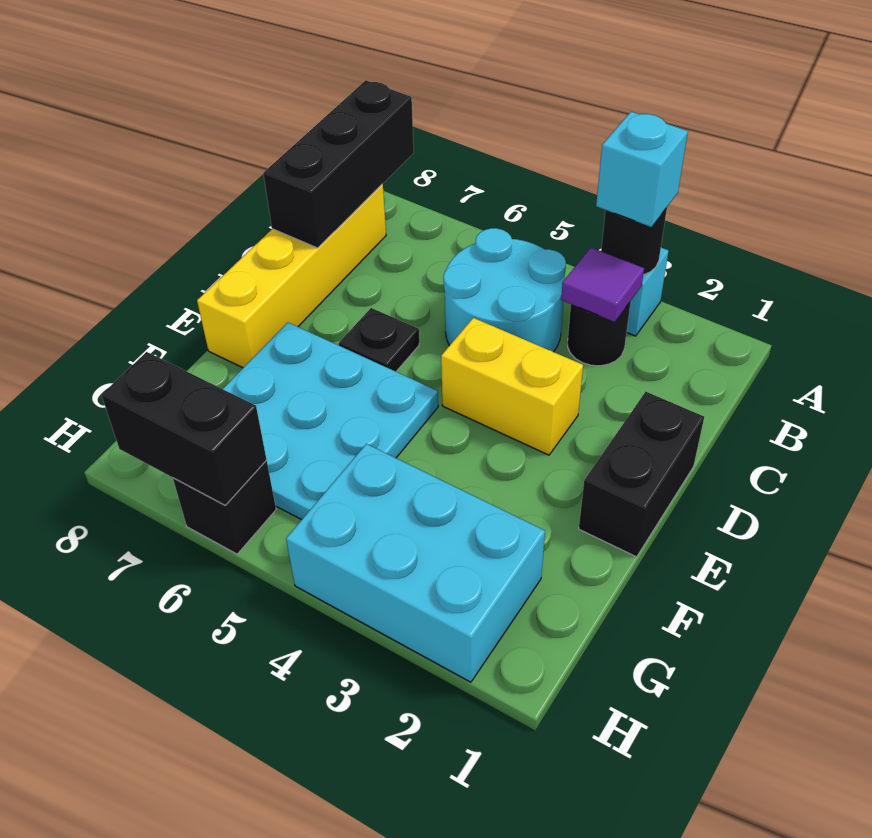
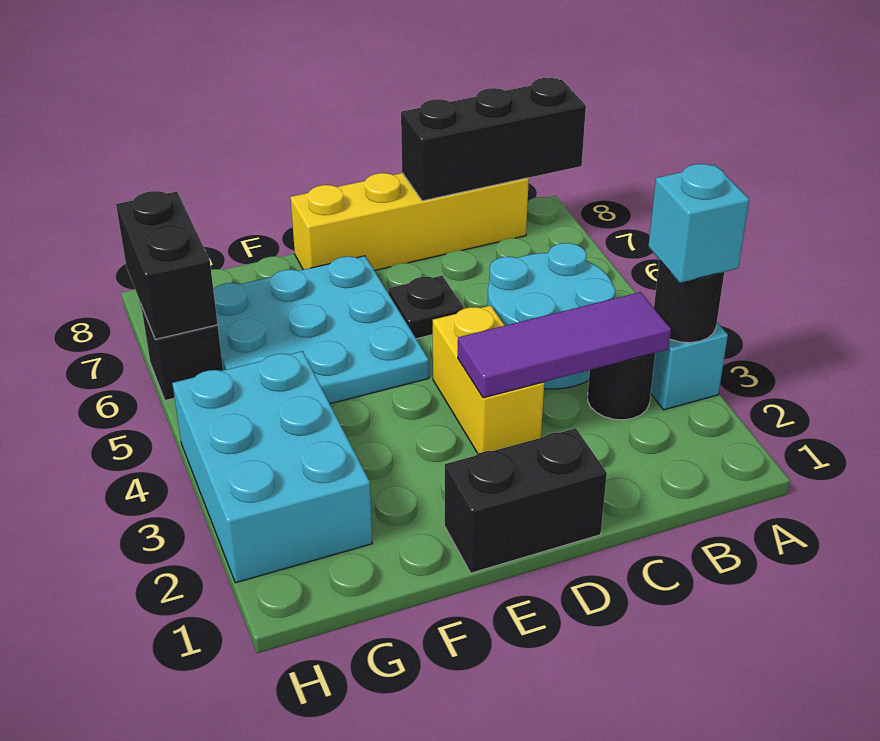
purple 1x1 tile [561,247,644,322] -> purple 1x3 tile [458,292,671,398]

